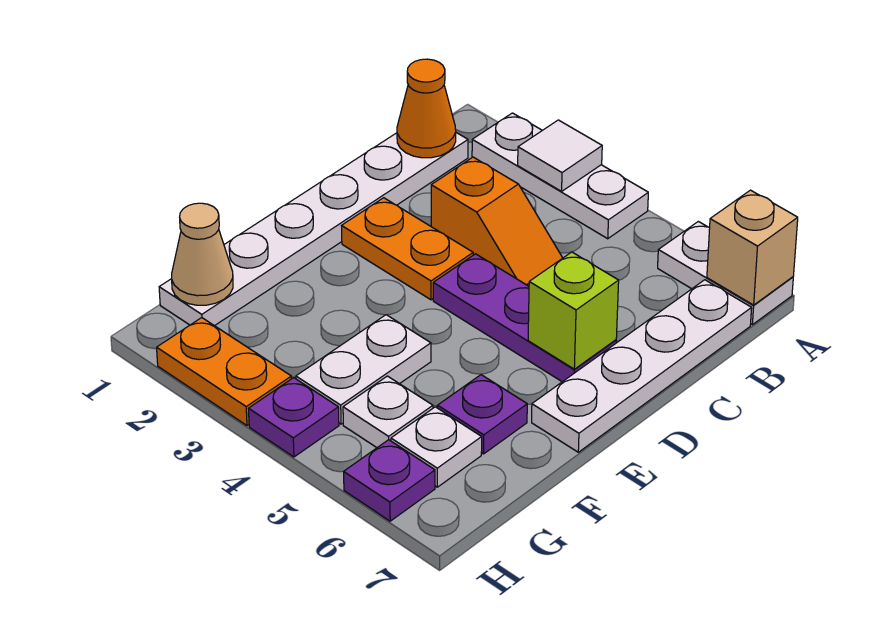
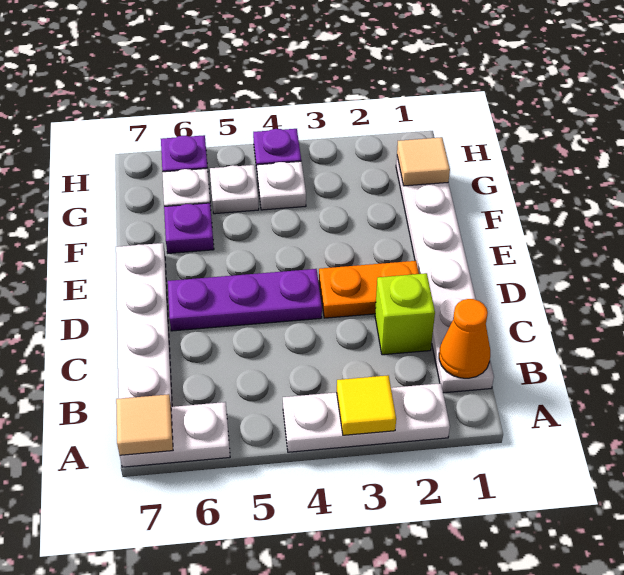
white 1x1 tile [518,120,602,191] -> yellow 1x1 tile [337,375,396,435]
tan 1x1 brick [707,190,798,305] -> tan 1x1 tile [116,394,173,455]
orange 1x2 slope [431,157,562,286] -> none
lime 1x1 brick [528,252,619,369] -> lime 1x1 brick moved to [375,273,435,355]
white 1x2 plate [296,315,431,424] -> white 1x1 plate [257,161,306,210]
tan 1x1 cone [172,203,233,305] -> tan 1x1 tile [397,137,450,186]
orange 1x2 plate [157,318,291,426] -> none

